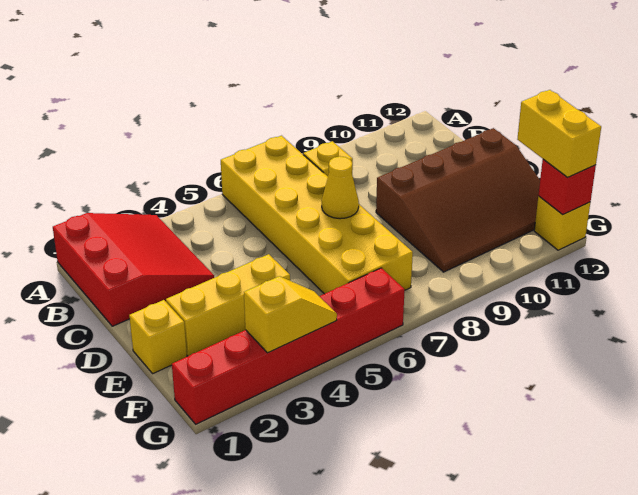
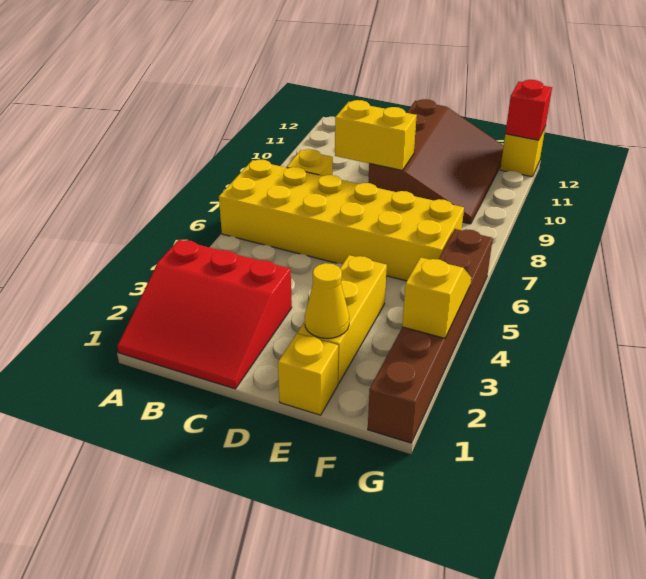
red 3x3 slope [53,213,214,326] -> red 3x3 slope turned to [117,240,292,389]
yellow 1x1 cone [322,156,359,219] -> yellow 1x1 cone moved to [305,263,349,338]
yellow 1x2 brick [517,90,601,178] -> yellow 1x2 brick moved to [335,100,417,170]
red 1x6 brick [172,268,405,424] -> brown 1x6 brick [368,229,493,443]

